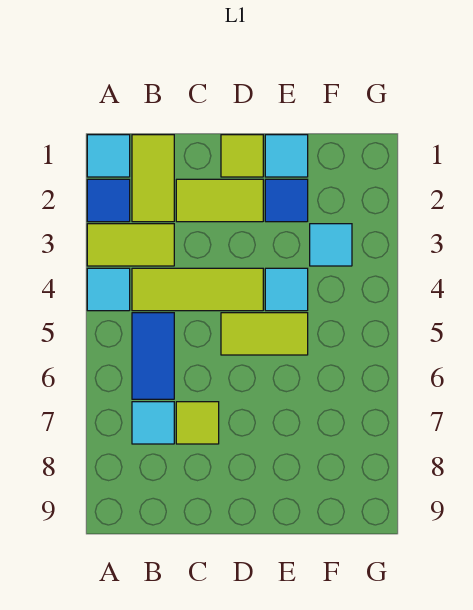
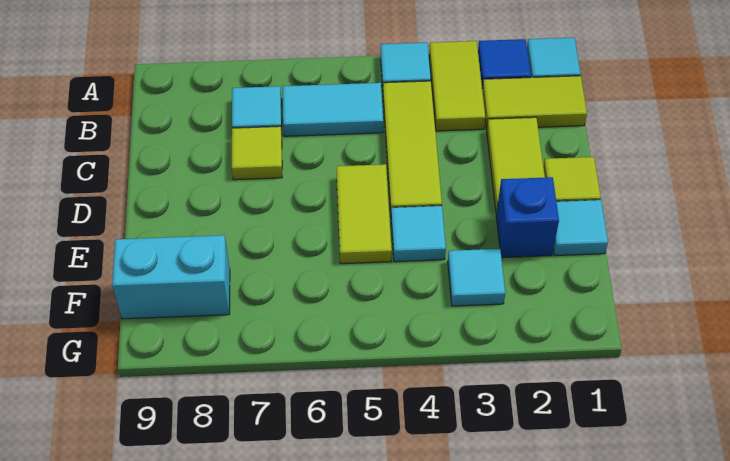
blue 1x2 tile [132,313,174,399] -> cyan 1x2 tile [283,83,383,136]
blue 1x1 tile [265,179,308,222] -> blue 1x1 brick [496,177,559,258]
none -> cyan 1x2 brick [112,235,230,319]

